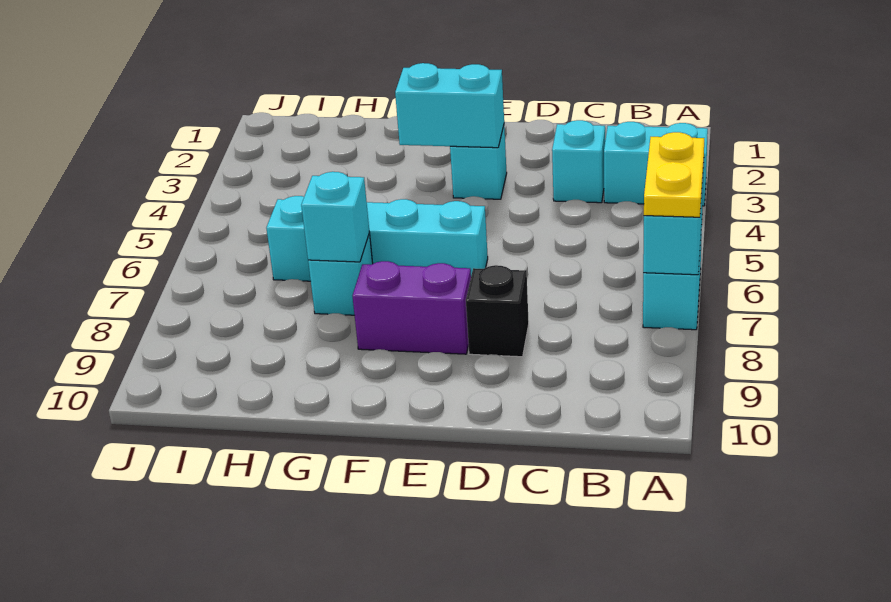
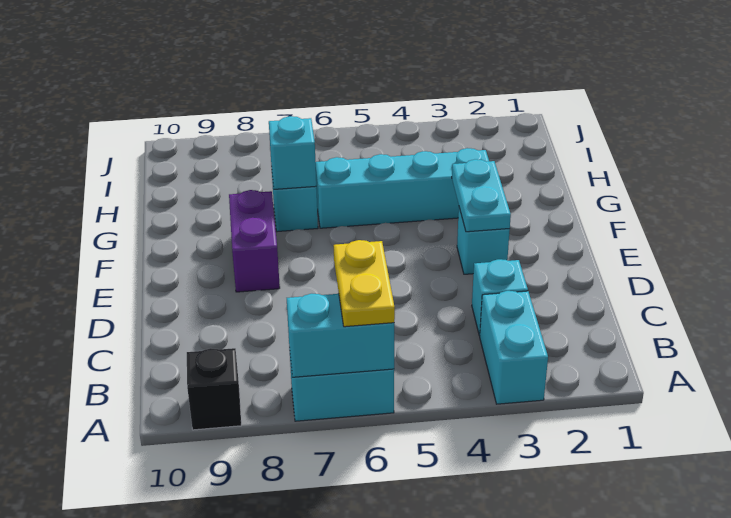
yellow 1x2 plate [644,132,704,217] -> yellow 1x2 plate turned to [334,240,395,327]
black 1x1 brick [466,265,529,357] -> black 1x1 brick moved to [187,348,241,430]
cyan 1x2 brick [395,63,504,148] -> cyan 1x2 plate [452,159,511,232]
cyan 1x4 brick [266,196,488,281] -> cyan 1x4 brick turned to [316,148,489,228]

